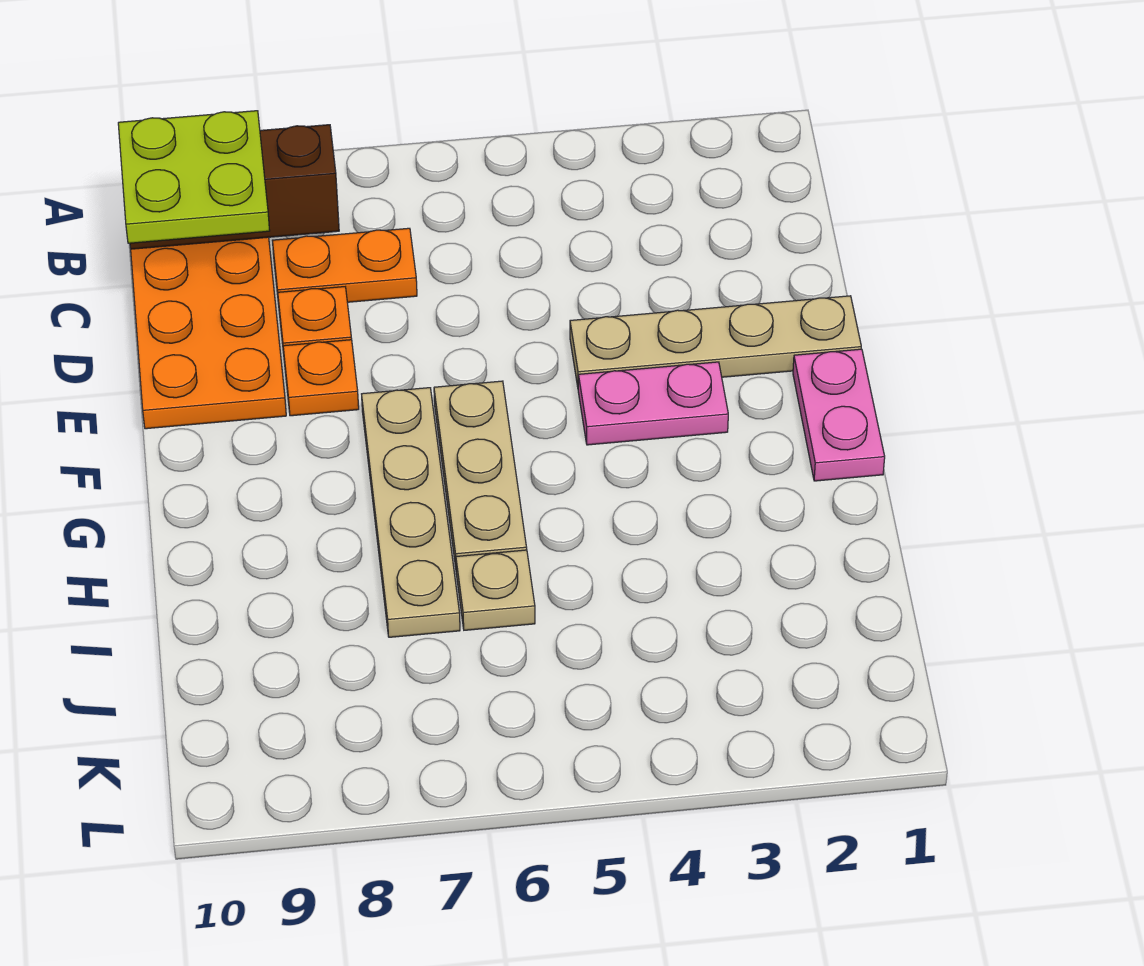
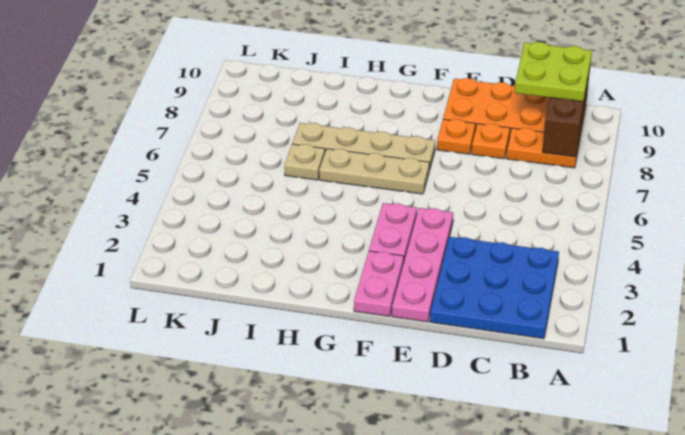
none -> blue 3x3 plate [430,237,559,339]
orange 1x2 plate [272,228,417,304] -> orange 1x2 plate turned to [506,128,580,168]
tan 1x4 plate [570,296,861,387] -> pink 1x4 plate [392,208,453,322]
pink 1x2 plate [793,349,885,481] -> pink 1x2 plate turned to [354,251,404,317]

